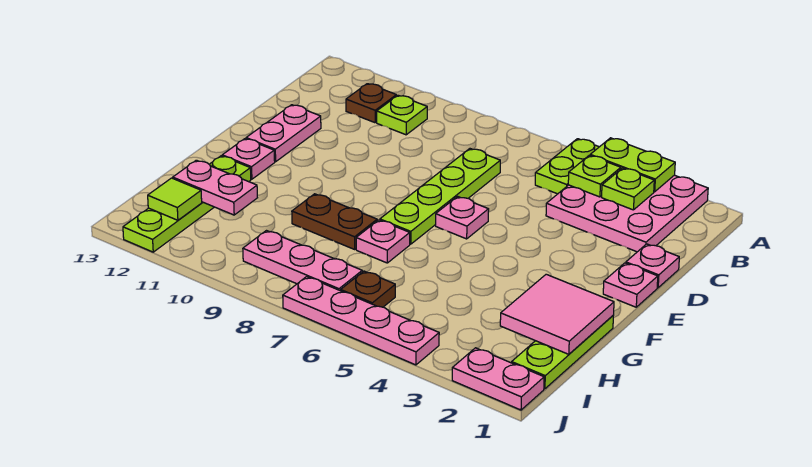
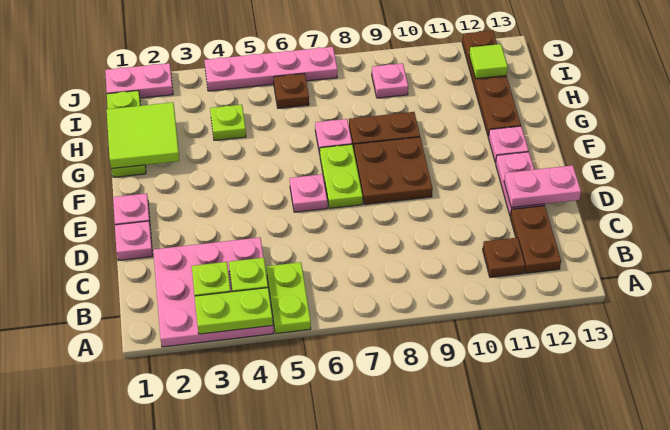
lime 1x1 plate [377,95,427,135] -> lime 1x1 plate moved to [210,105,246,140]
none -> brown 1x2 plate [510,205,561,273]
lime 1x4 plate [380,149,500,244] -> lime 1x2 plate [320,144,363,208]
none -> brown 2x2 plate [354,137,433,205]
pink 2x2 tile [500,274,614,354] -> lime 2x2 tile [107,102,180,169]
lime 1x4 plate [123,156,251,252] -> brown 1x4 plate [462,31,521,137]
pink 1x2 plate [173,160,257,215] -> pink 1x2 plate moved to [504,165,581,208]
pink 1x3 plate [243,231,362,291] -> pink 1x1 plate [372,63,408,98]

